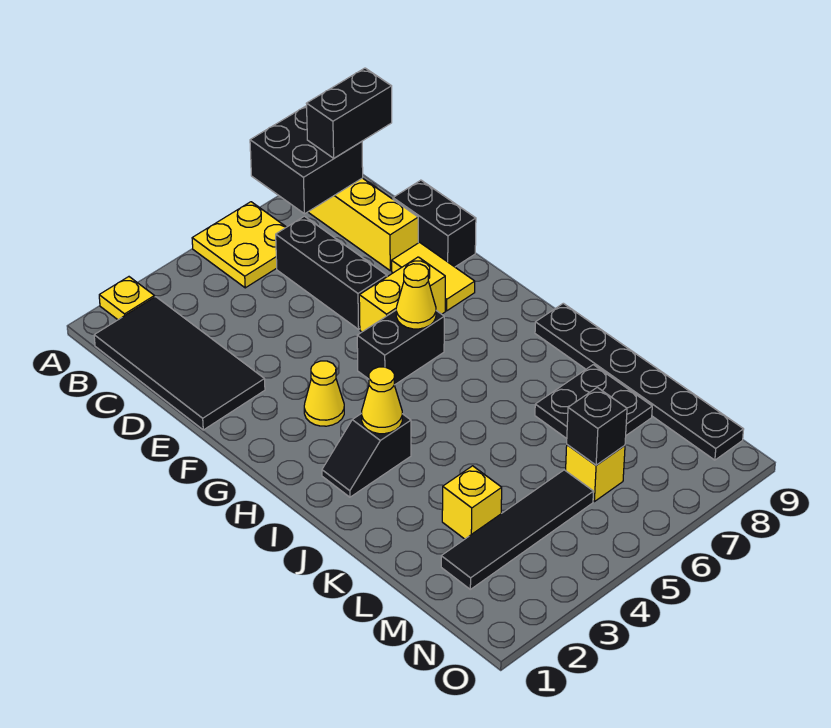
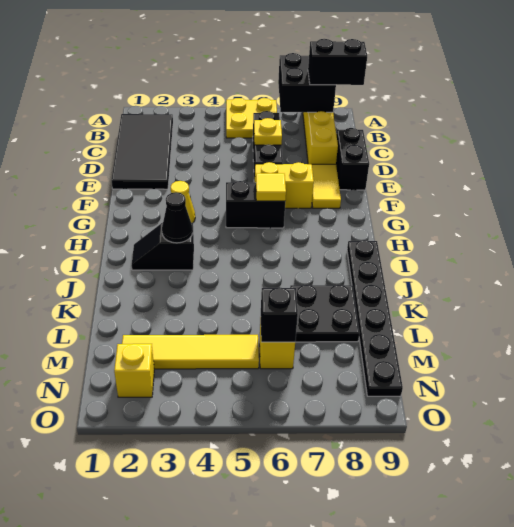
yellow 1x1 plate [99,277,155,320] -> yellow 1x1 plate moved to [254,118,282,145]
yellow 1x1 cone [396,264,436,329] -> yellow 1x1 tile [256,173,286,201]
yellow 1x1 cone [362,367,402,434] -> black 1x1 cone [162,192,193,243]
yellow 1x1 brick [442,466,502,539] -> yellow 1x1 brick moved to [114,344,154,397]
black 1x4 tile [441,470,594,589] -> yellow 1x4 tile [122,335,259,369]

